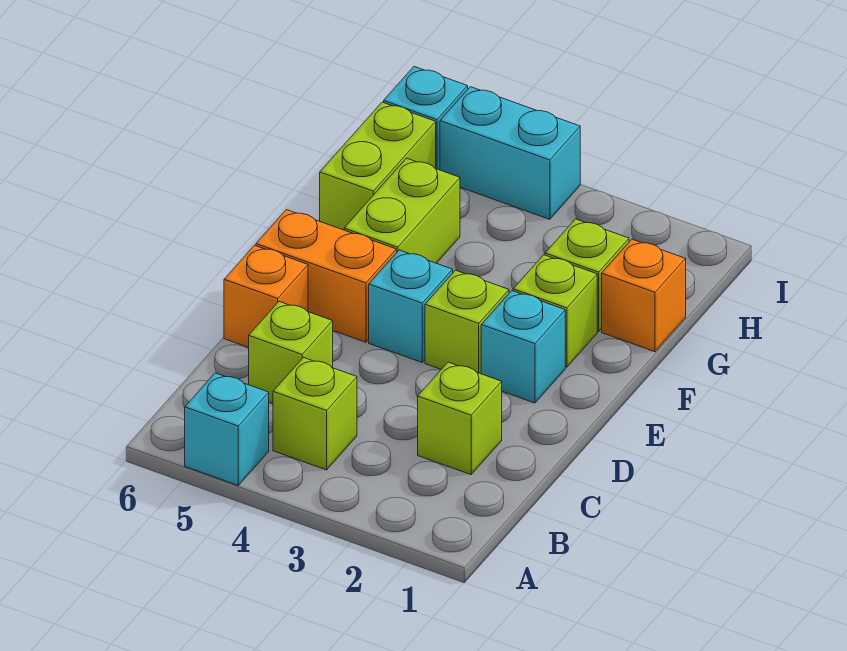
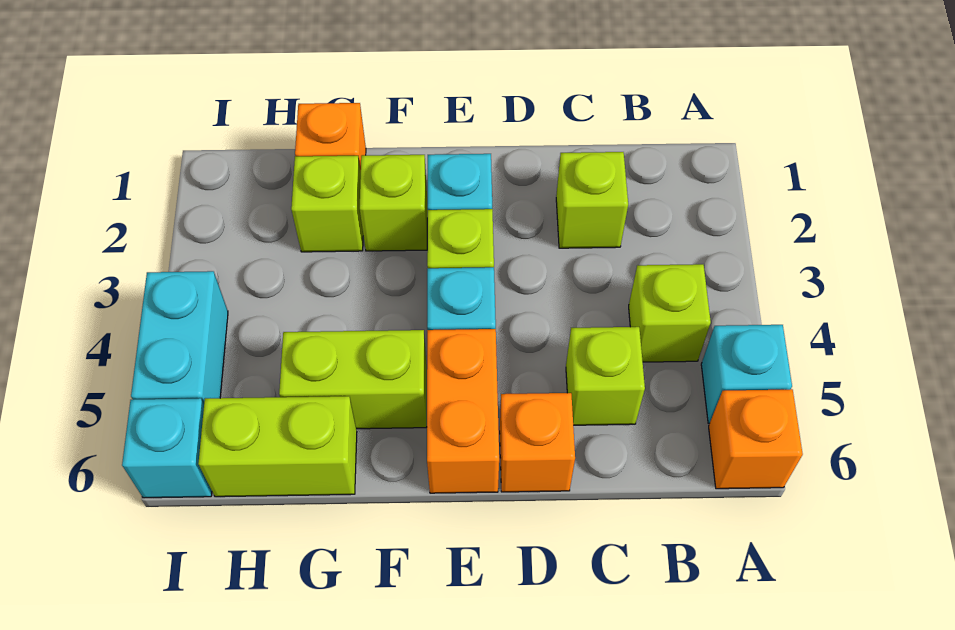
none -> orange 1x1 brick [709,389,803,489]

